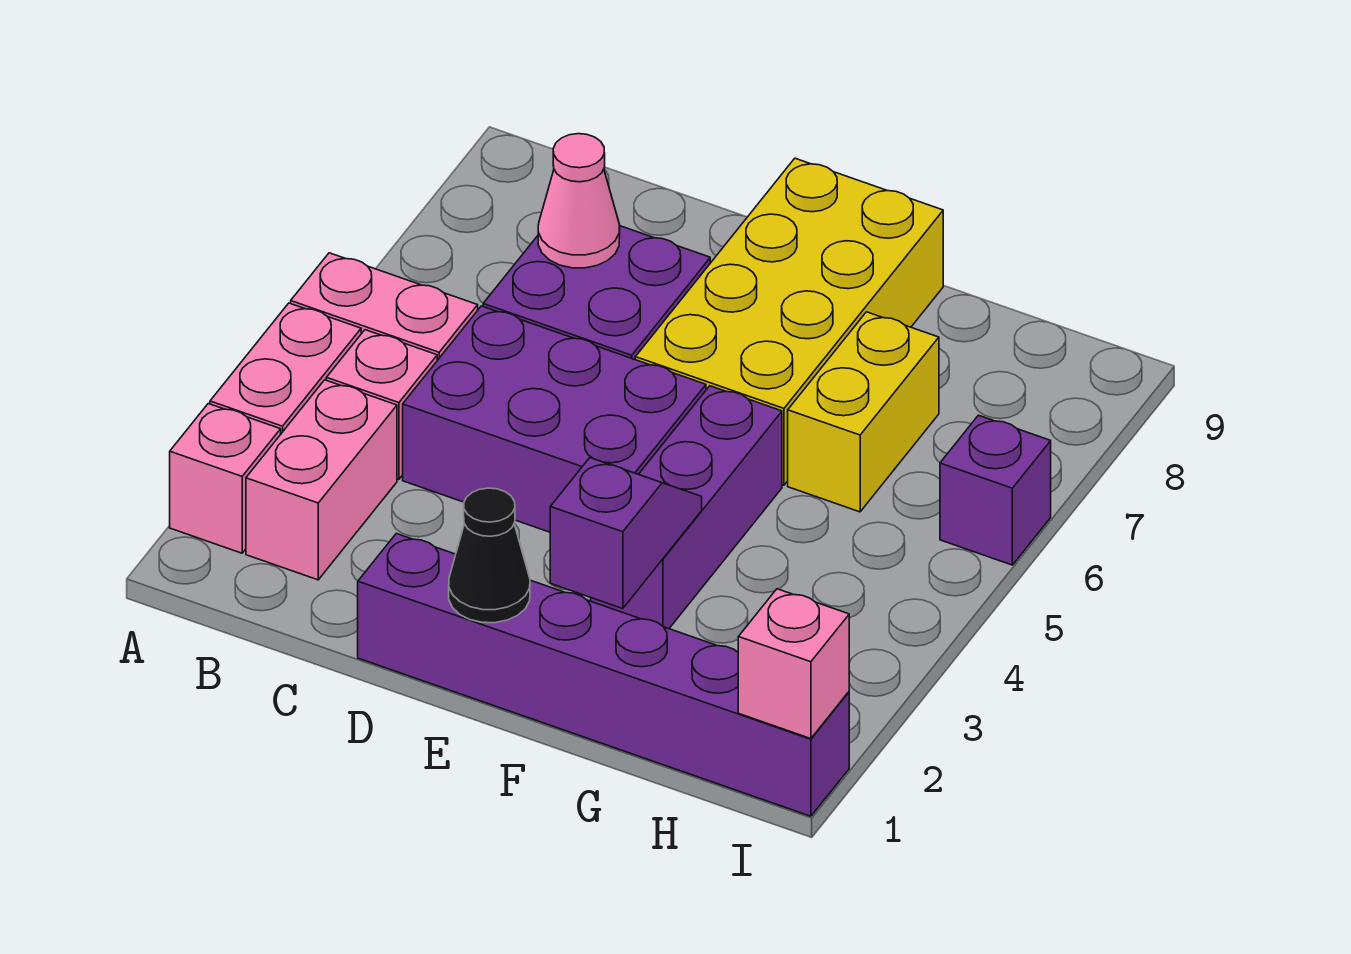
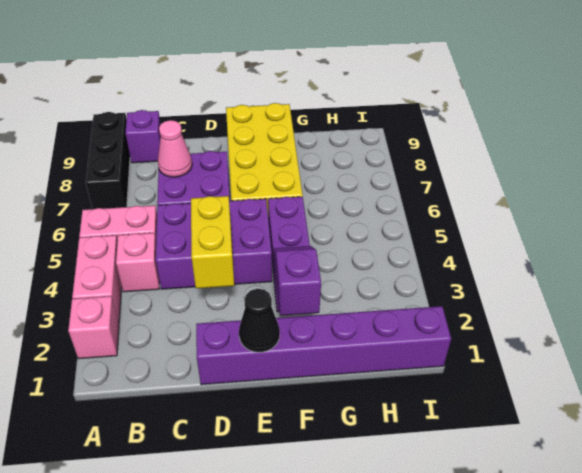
none -> black 1x3 brick [86,112,130,209]
pink 1x2 brick [246,380,397,580] -> none
yellow 1x2 brick [788,312,939,512] -> yellow 1x2 brick moved to [191,196,234,288]
pink 1x1 brick [738,589,849,739] -> none
purple 1x1 brick [940,415,1051,565] -> purple 1x1 brick moved to [126,110,161,163]

